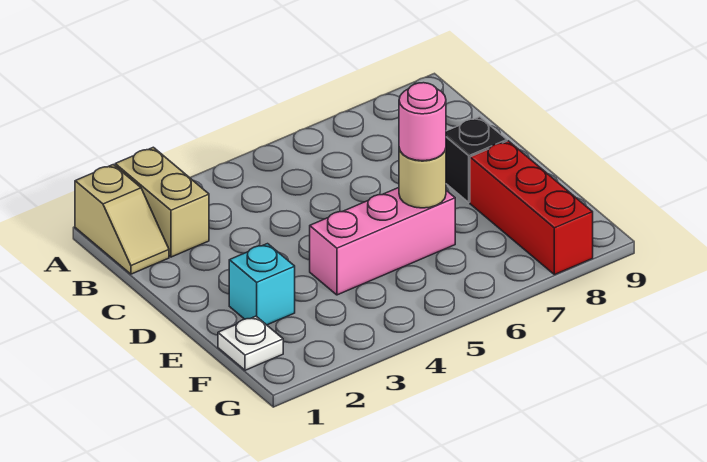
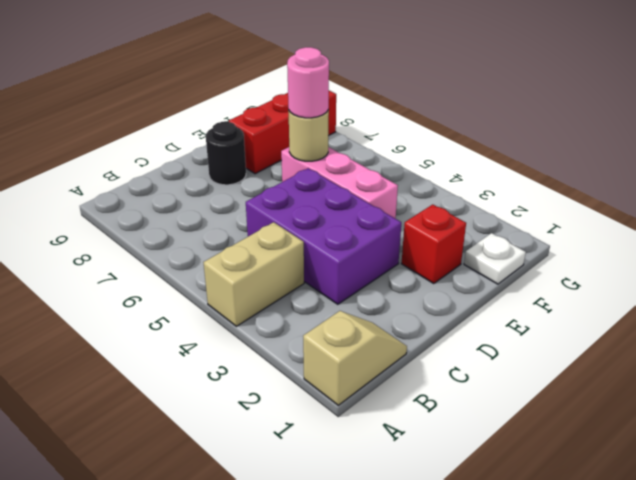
tan 1x2 brick [115,147,209,257] -> tan 1x2 brick moved to [203,222,304,326]
none -> purple 2x3 brick [246,168,401,304]
black 1x1 brick [446,117,507,202] -> black 1x1 round brick [206,122,246,185]
cyan 1x1 brick [229,244,295,325] -> red 1x1 brick [401,205,466,283]

